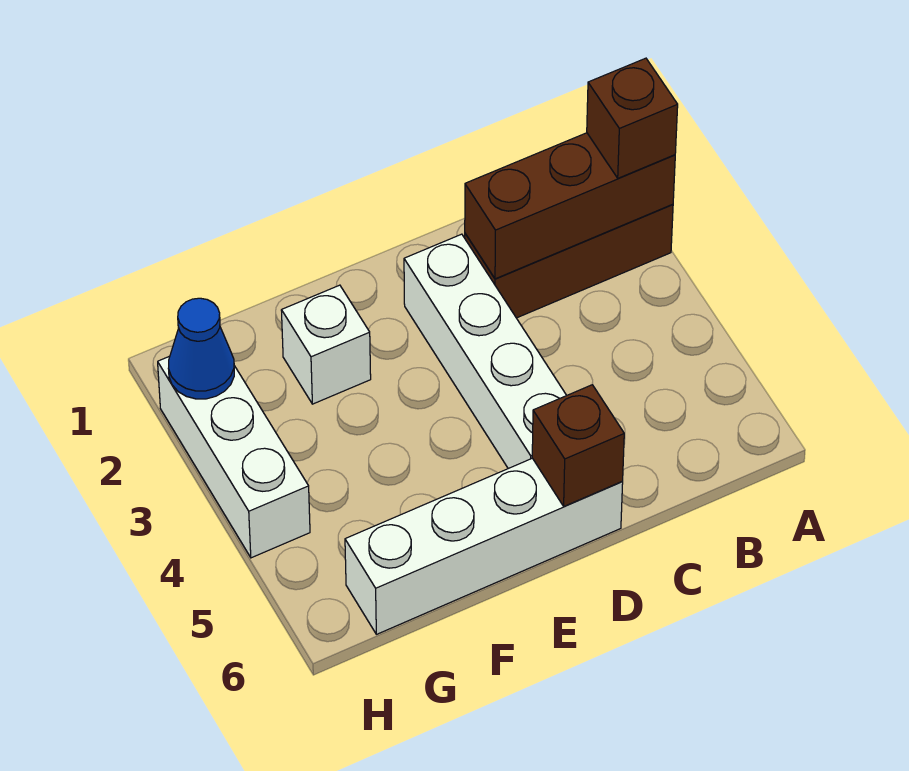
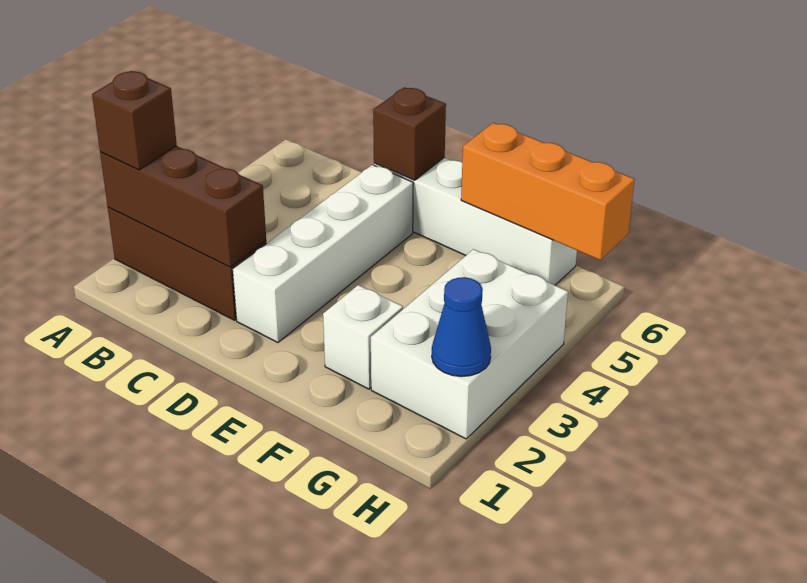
none -> orange 1x3 brick [461,123,635,260]
white 1x3 brick [158,356,310,558] -> white 2x3 brick [371,249,568,439]

